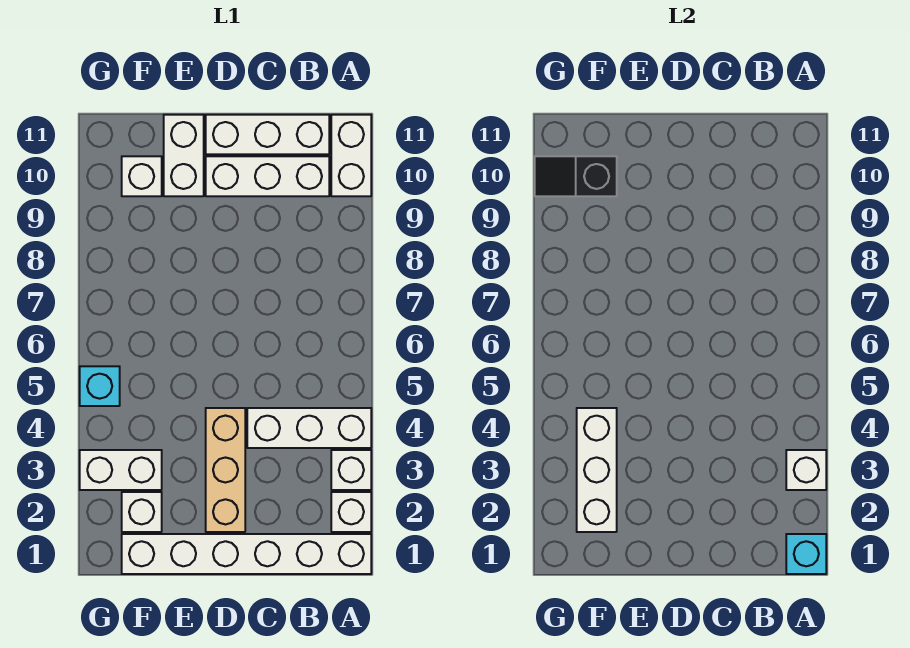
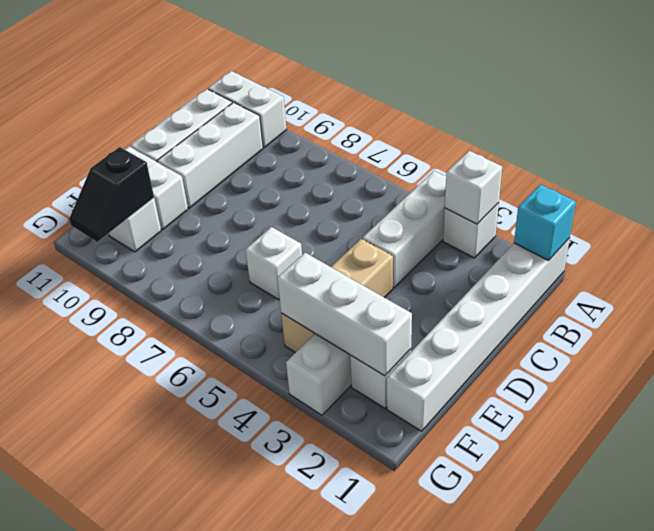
white 1x1 brick [331,492,371,532] -> white 1x1 brick moved to [245,227,302,300]
tan 1x3 brick [206,408,245,532] -> tan 1x3 brick turned to [281,239,393,353]
cyan 1x1 brick [80,366,120,406] -> none

